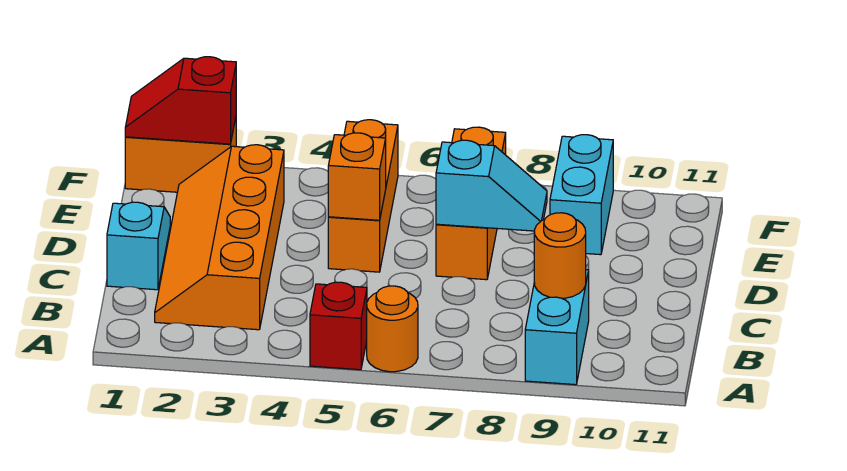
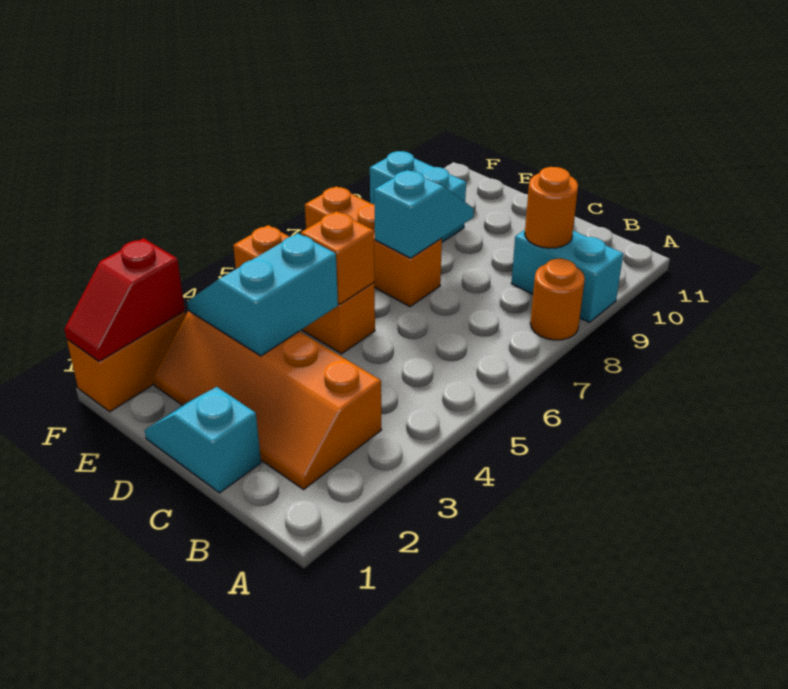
red 1x1 brick [310,282,367,370] -> none
orange 1x1 round brick [367,286,418,372] -> orange 1x1 round brick moved to [530,259,585,340]
none -> cyan 2x2 slope [187,233,338,356]

